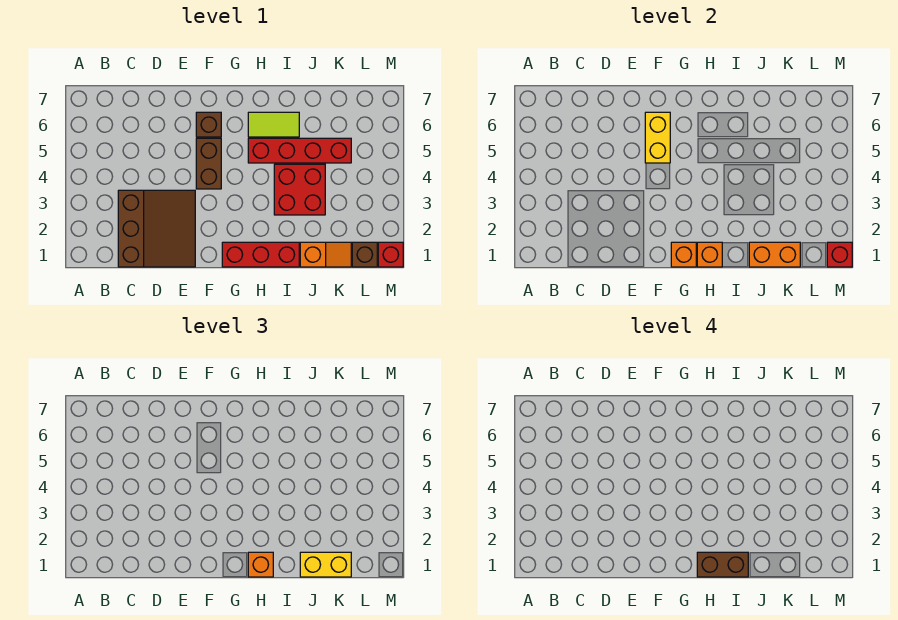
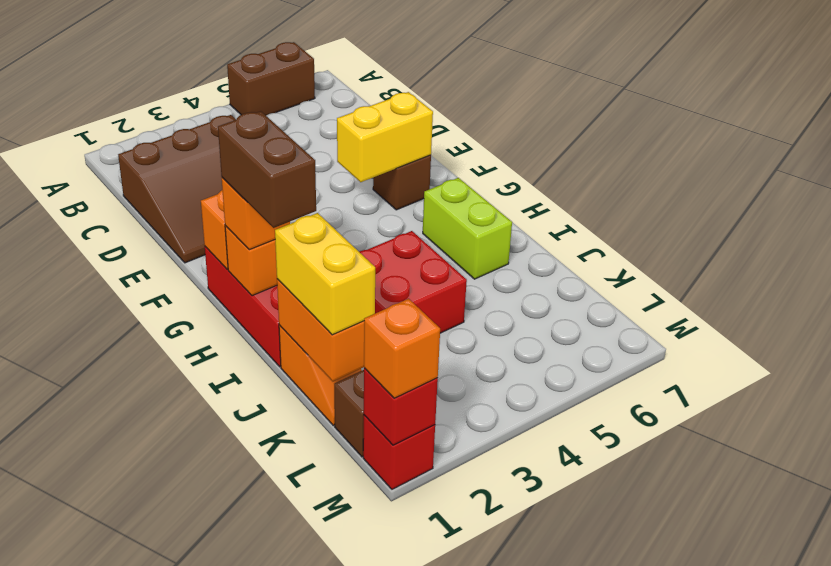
brown 1x2 brick [196,138,221,189] -> brown 1x2 brick moved to [227,42,315,115]
red 1x4 brick [248,138,351,163] -> none
lime 1x2 tile [248,112,299,137] -> lime 1x2 brick [423,178,512,279]
none -> orange 1x1 brick [364,299,440,398]

